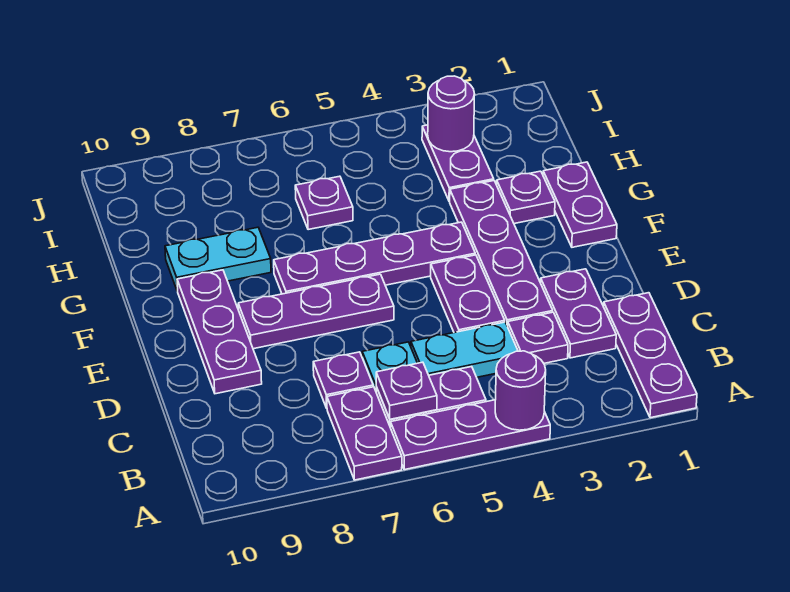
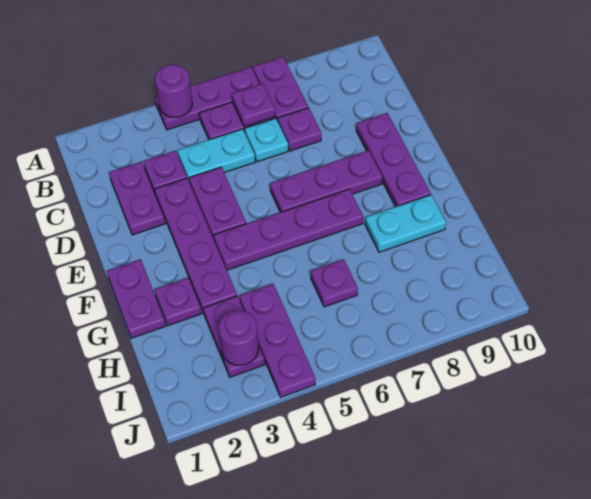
purple 1x3 plate [603,293,697,418] -> purple 1x3 plate moved to [239,284,316,397]

